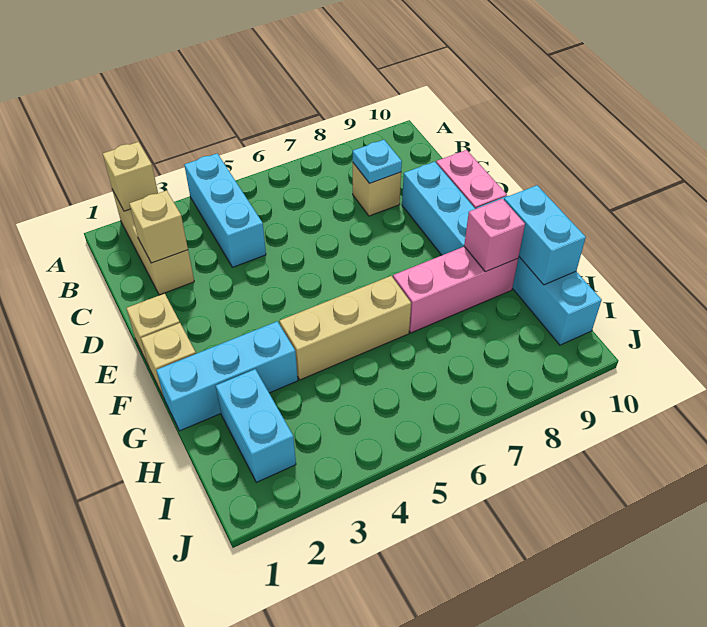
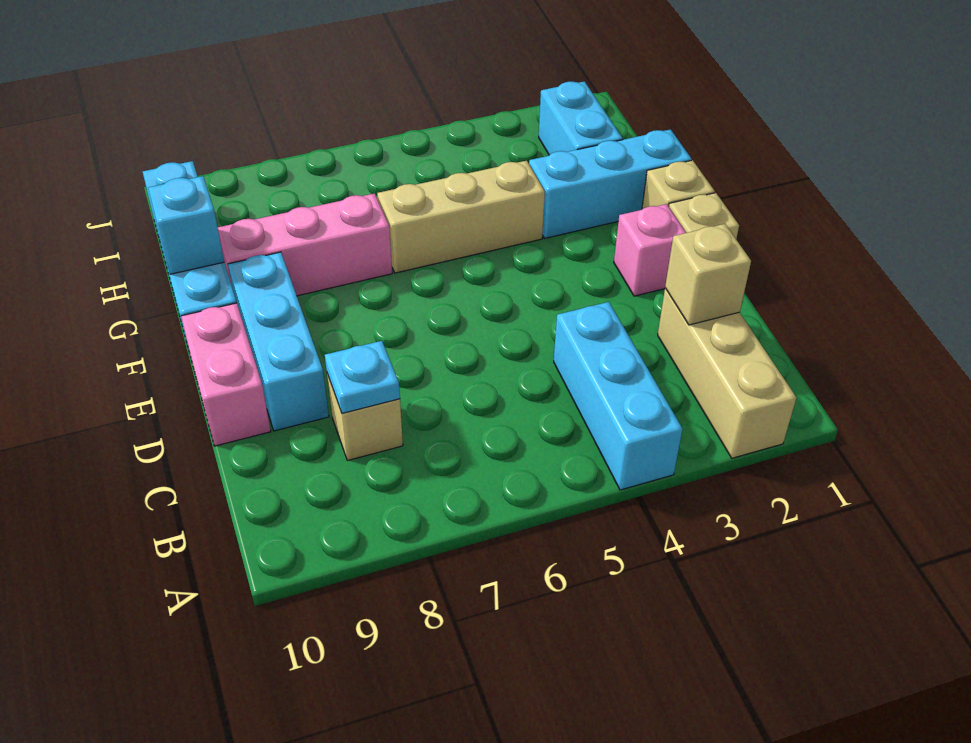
tan 1x1 brick [103,142,158,211] -> none
pink 1x1 brick [464,199,525,272] -> pink 1x1 brick moved to [614,204,686,296]
cyan 1x2 brick [504,185,586,285] -> cyan 1x1 brick [148,176,224,274]

